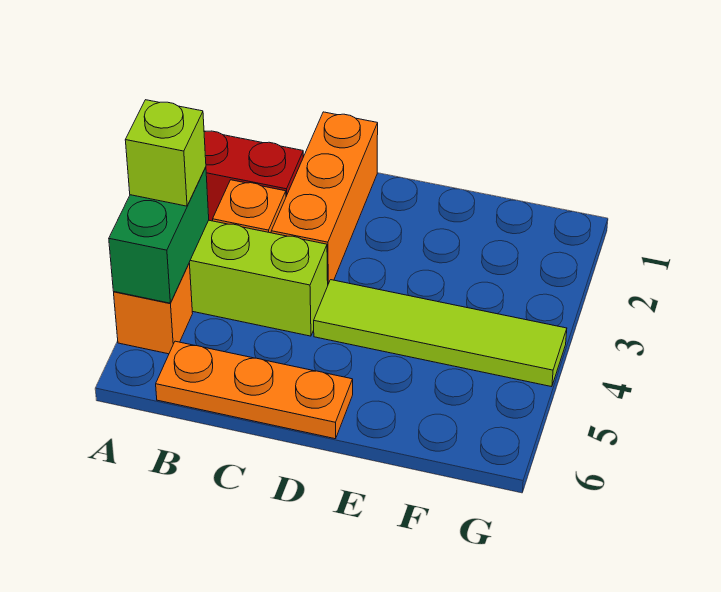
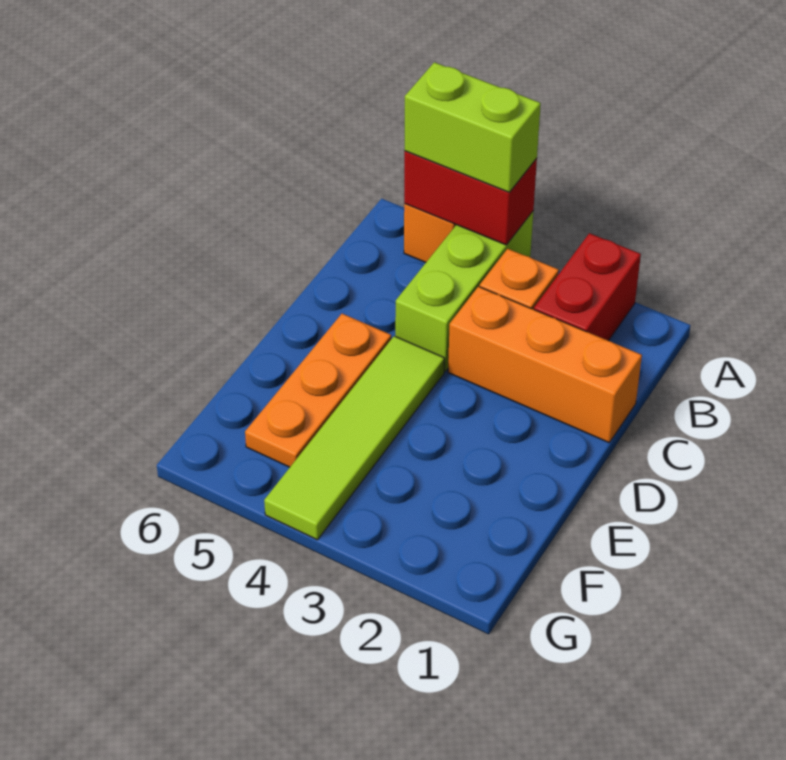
green 1x2 brick [109,167,209,303] -> red 1x2 brick [404,151,537,245]
lime 1x1 brick [125,100,206,206] -> lime 1x2 brick [404,62,541,192]
orange 1x3 plate [156,341,353,439] -> orange 1x3 plate moved to [245,314,391,467]

